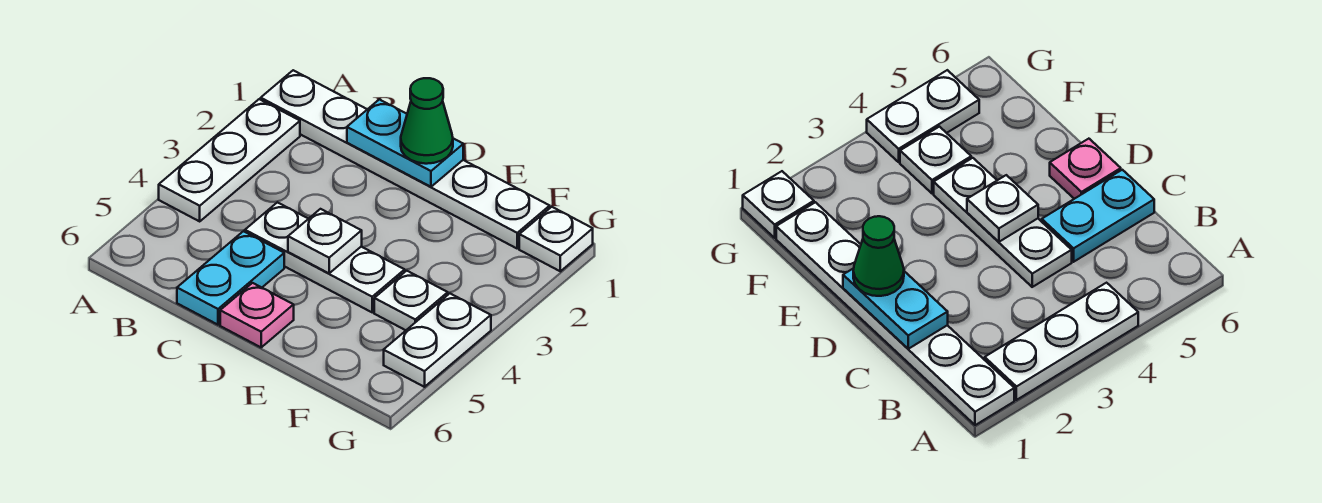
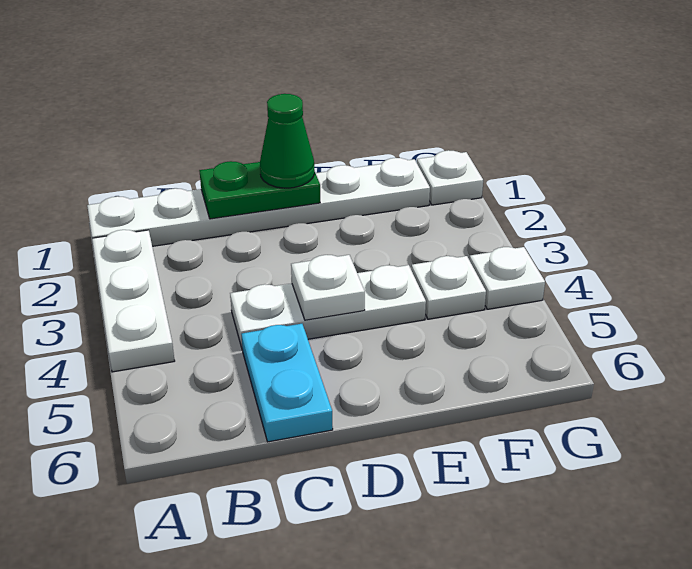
cyan 1x2 plate [347,99,463,187] -> green 1x2 plate [199,161,320,219]
pink 1x1 plate [220,283,294,347] -> none
white 1x2 plate [384,294,491,387] -> white 1x1 plate [469,247,545,309]

